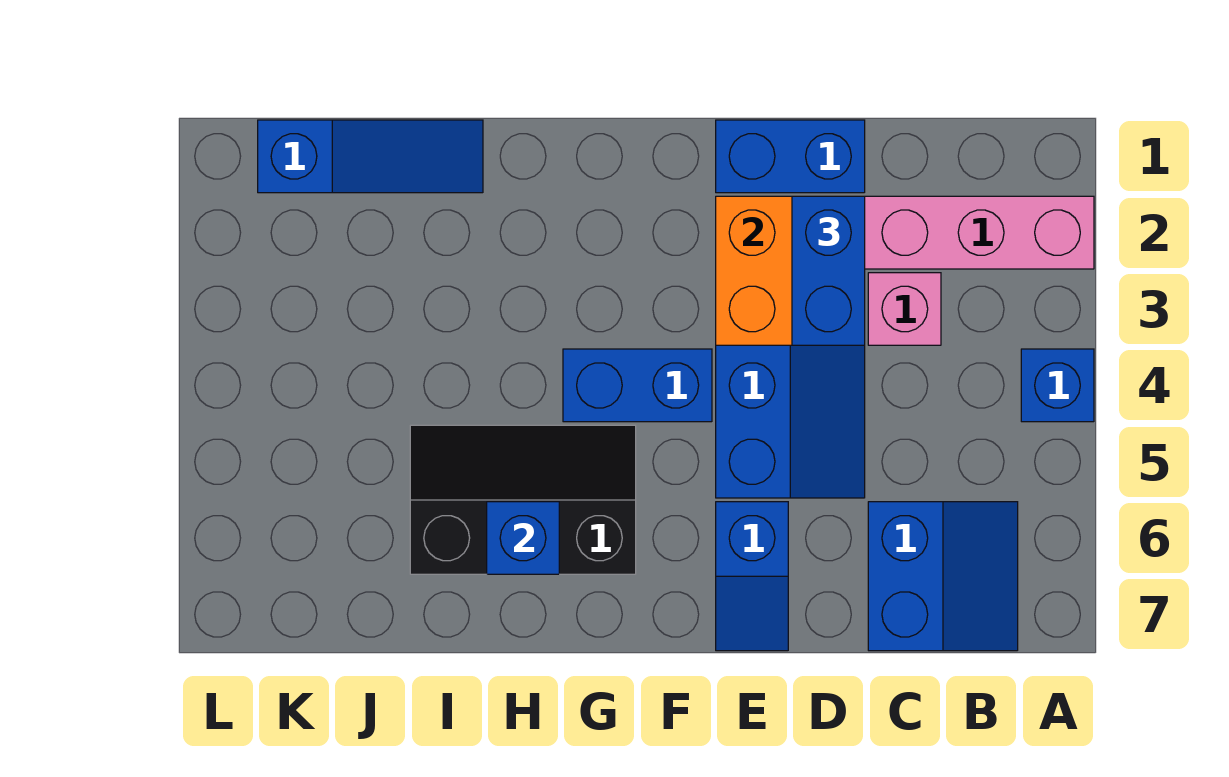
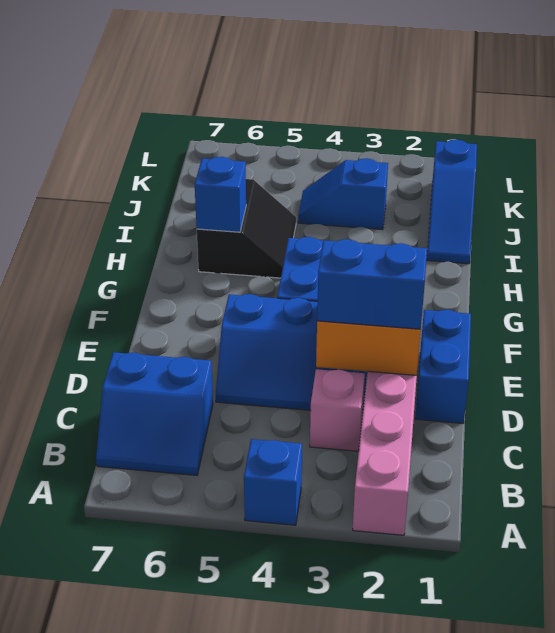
blue 1x2 slope [716,502,788,651] -> blue 1x2 slope moved to [298,158,388,230]
black 2x3 slope [410,425,636,574] -> black 2x2 slope [197,179,296,278]

